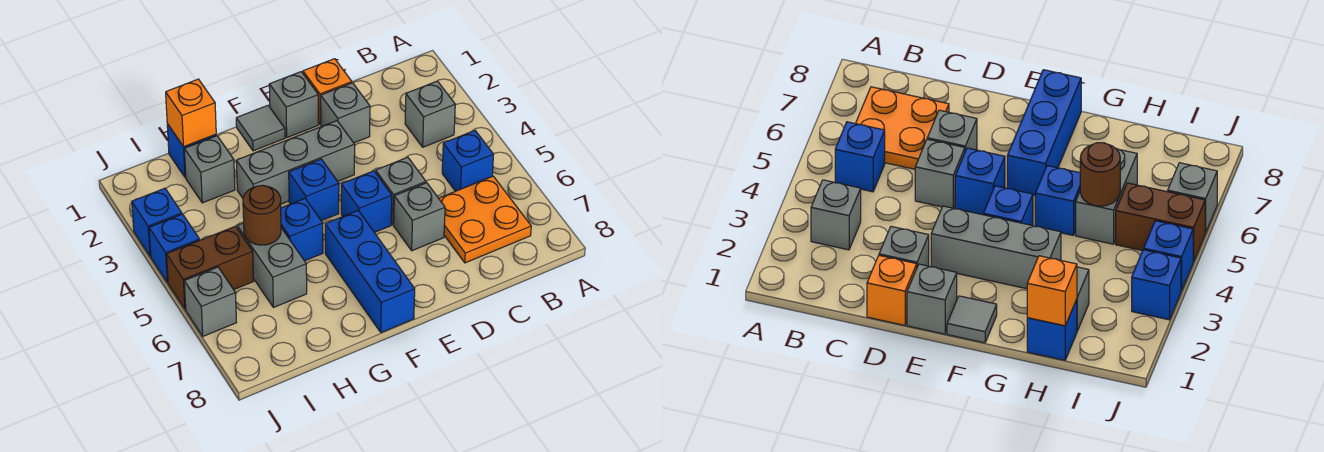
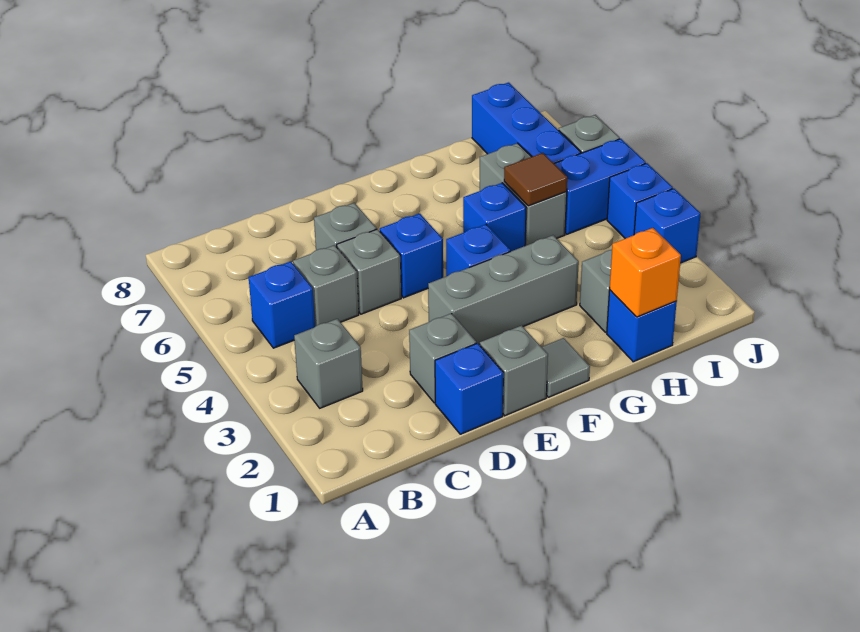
orange 2x2 plate [439,176,531,263] -> none
none -> grey 1x1 brick [293,245,359,327]
orange 1x1 brick [303,59,352,124] -> blue 1x1 brick [435,343,503,434]
blue 1x3 brick [325,211,415,332] -> blue 1x3 brick moved to [472,83,581,163]
brown 1x1 round brick [243,185,281,245] -> brown 1x1 tile [504,153,567,206]
brown 1x2 brick [167,226,254,309] -> blue 1x2 brick [554,139,646,234]

